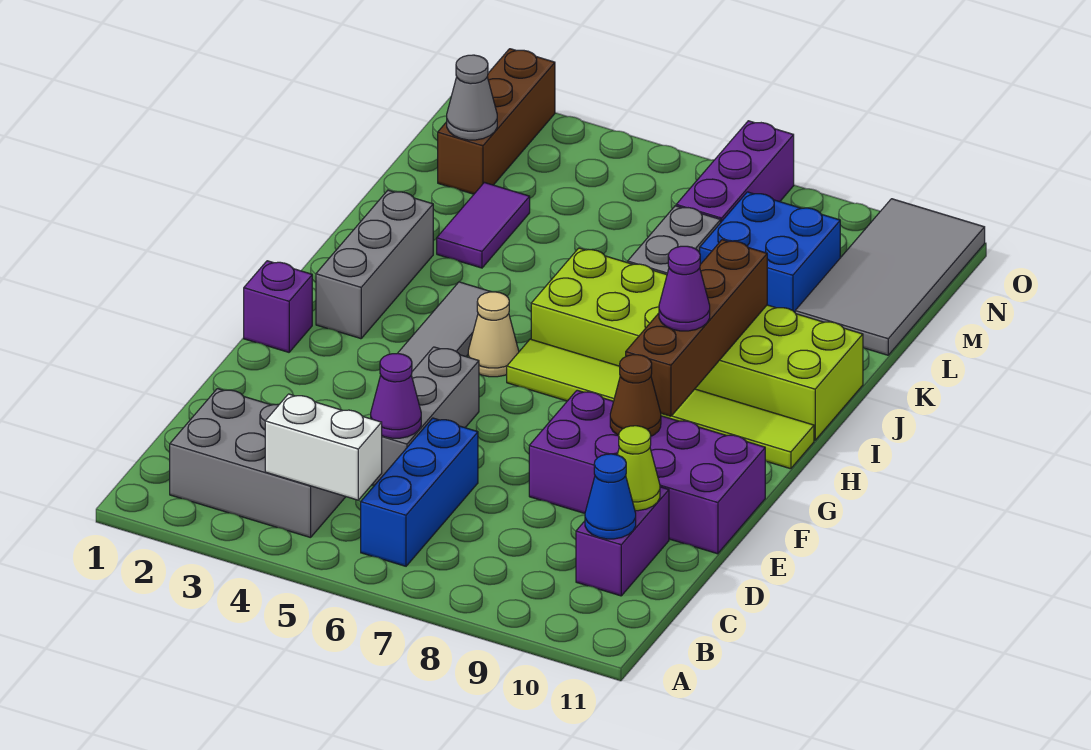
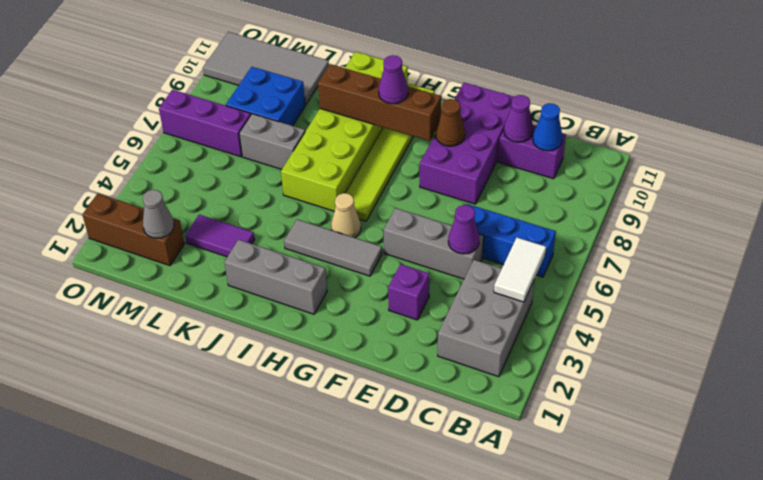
white 1x2 brick [265,394,382,500] -> white 1x2 tile [494,238,546,302]
lime 1x1 cone [617,426,660,511] -> purple 1x1 cone [504,95,533,142]
purple 1x1 brick [244,261,312,352] -> purple 1x1 brick moved to [388,264,429,320]

